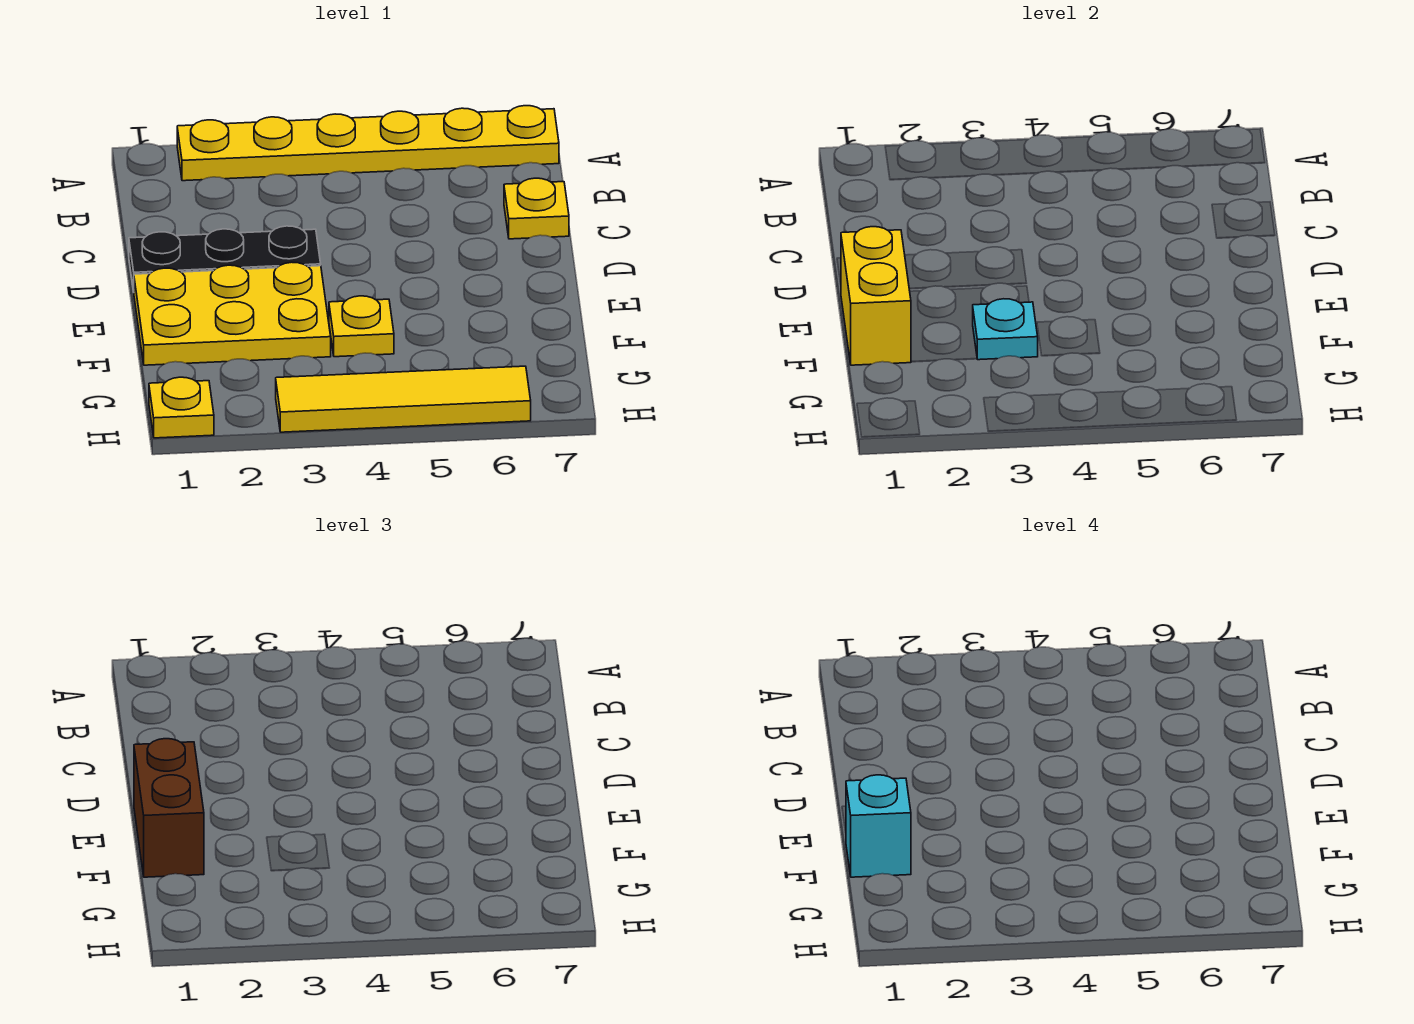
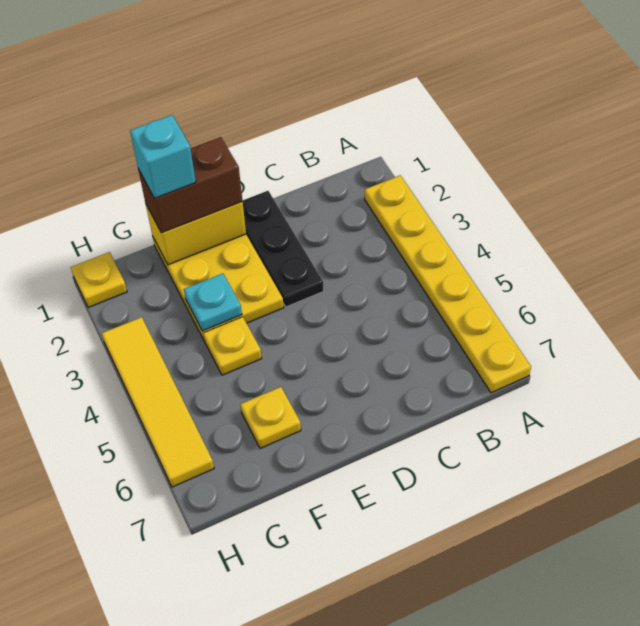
yellow 1x1 plate [504,178,569,239] -> yellow 1x1 plate moved to [240,387,301,448]

